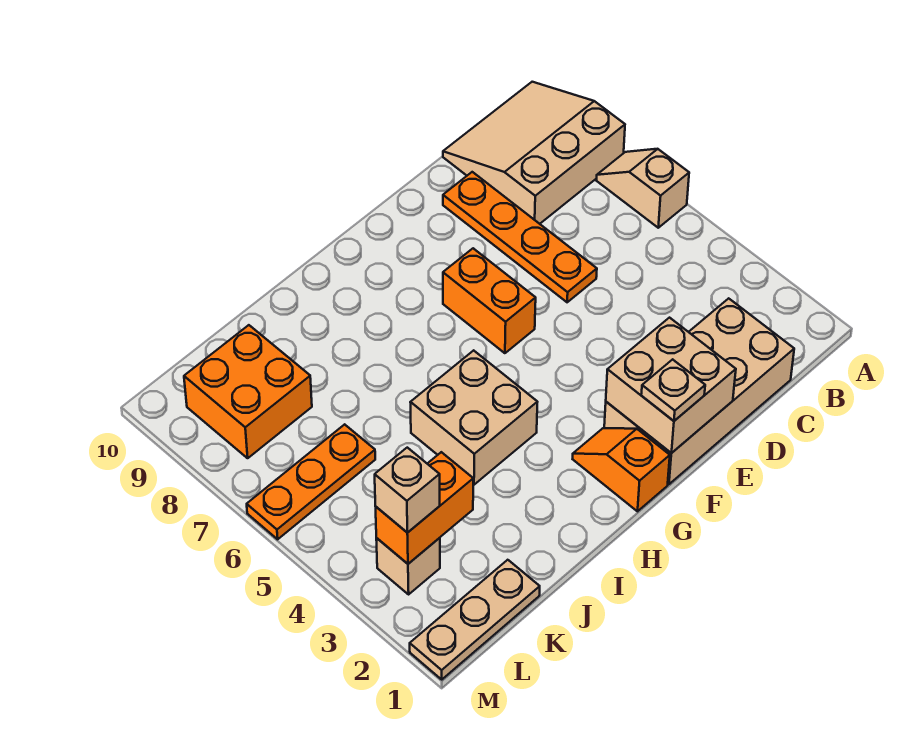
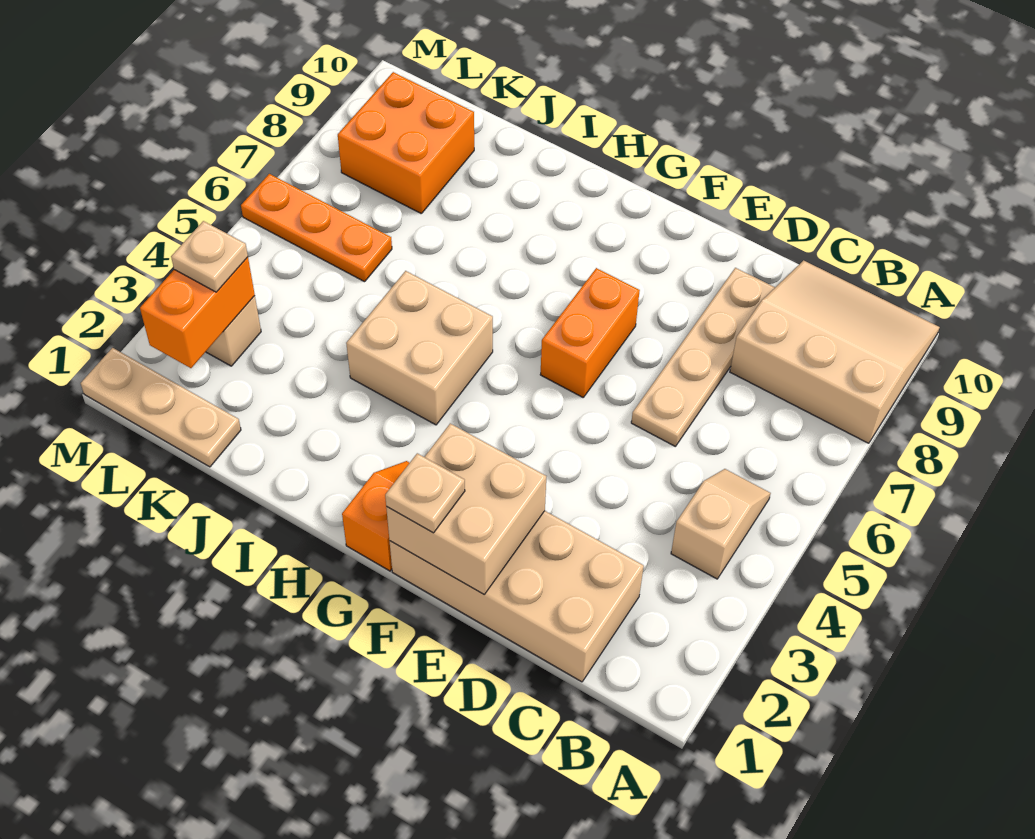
tan 1x2 slope [596,149,689,228] -> tan 1x2 slope moved to [671,469,771,579]
orange 1x4 plate [443,172,597,302] -> tan 1x4 plate [631,268,775,447]
orange 1x2 brick [376,452,473,564] -> orange 1x2 brick turned to [140,257,255,368]
tan 1x1 brick [375,448,440,533] -> tan 1x1 plate [171,221,248,292]

